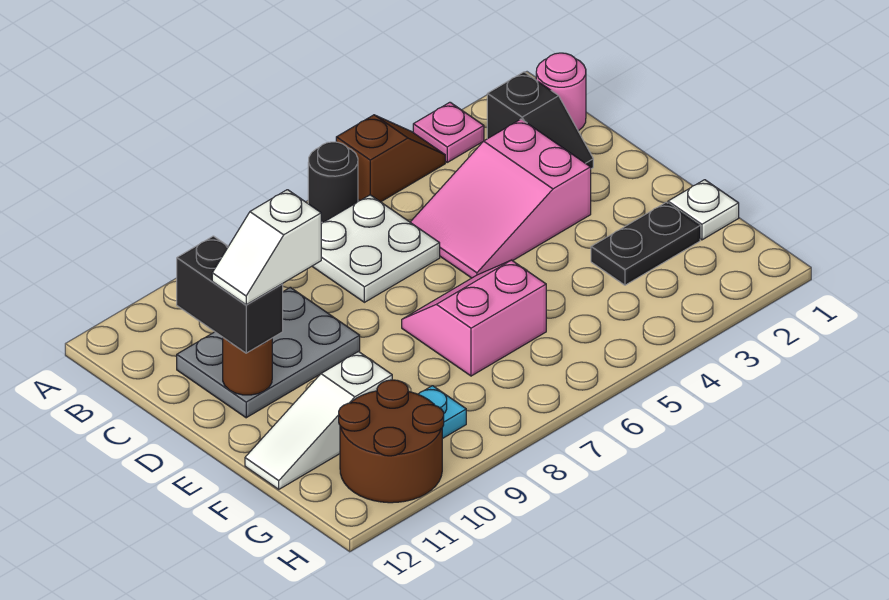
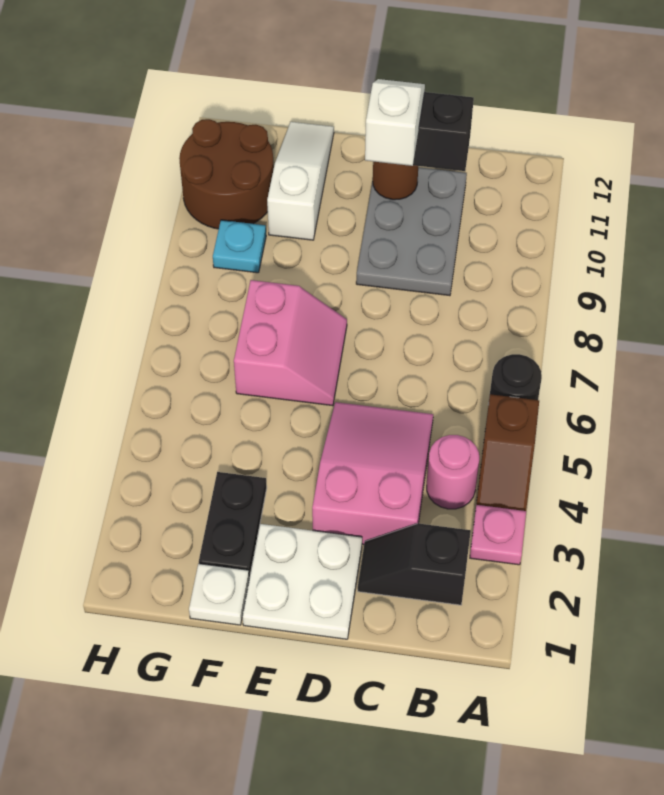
pink 1x1 round brick [536,53,586,131] -> pink 1x1 round brick moved to [427,435,479,509]
white 2x2 plate [312,195,440,302] -> white 2x2 plate moved to [242,524,362,639]

